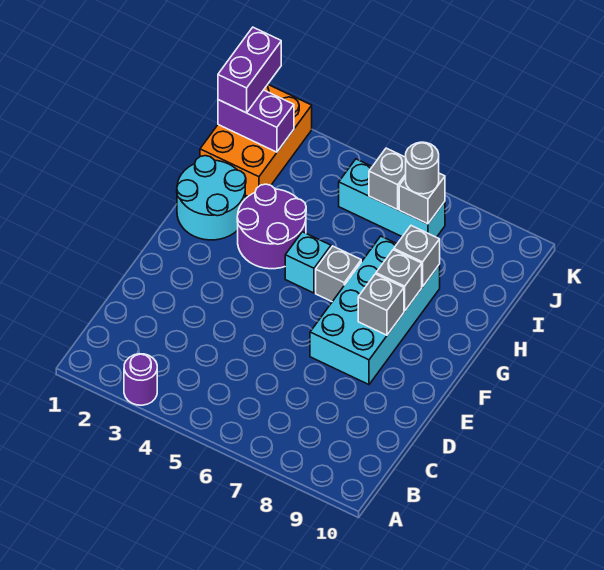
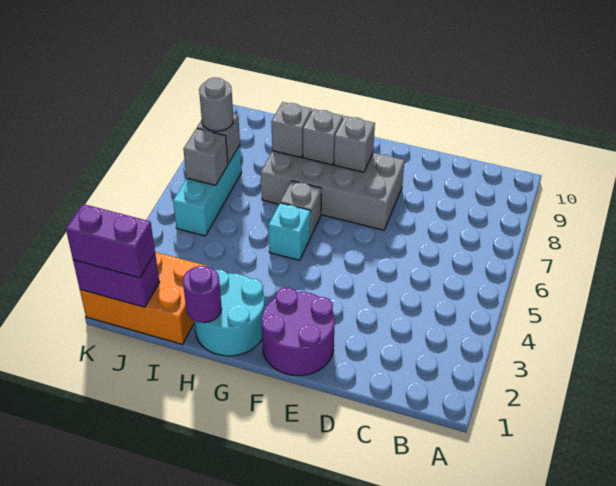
purple 1x1 round brick [124,354,157,405] -> purple 1x1 round brick moved to [183,266,222,323]
cyan 2x4 brick [310,236,440,385] -> grey 2x4 brick [261,151,404,230]
purple 2x2 round brick [237,184,306,269] -> purple 2x2 round brick moved to [261,288,335,376]
purple 1x2 brick [218,90,294,152] -> purple 1x2 brick turned to [73,254,159,307]

